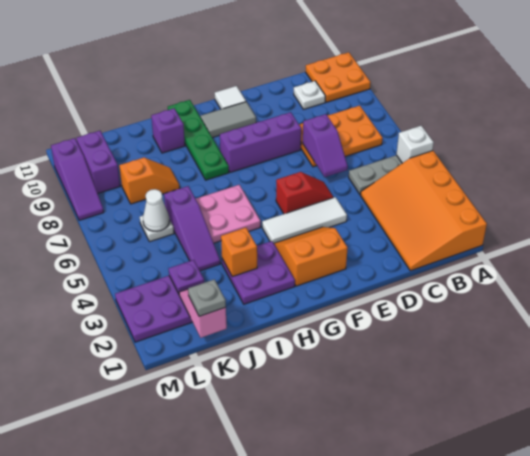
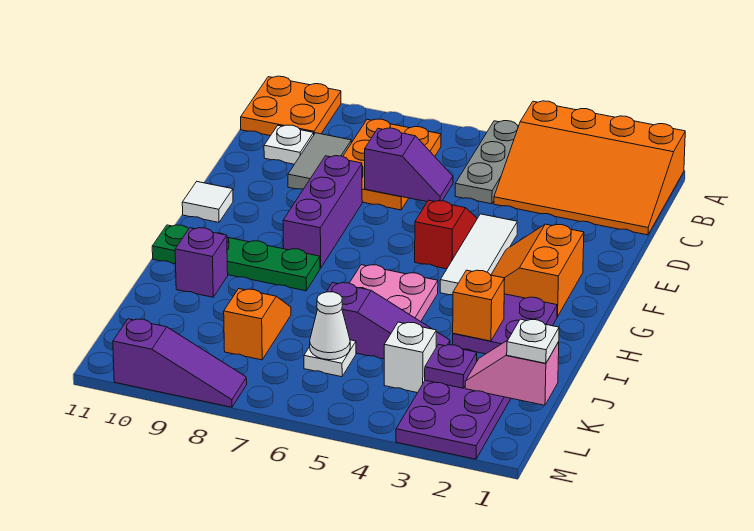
white 1x1 brick [396,126,434,163] -> white 1x1 brick moved to [384,322,436,393]
grey 1x2 tile [201,102,256,138] -> grey 1x2 tile moved to [288,133,351,189]
grey 1x1 plate [188,279,226,316] -> white 1x1 plate [507,319,559,363]
purple 1x2 brick [76,131,120,193] -> none

